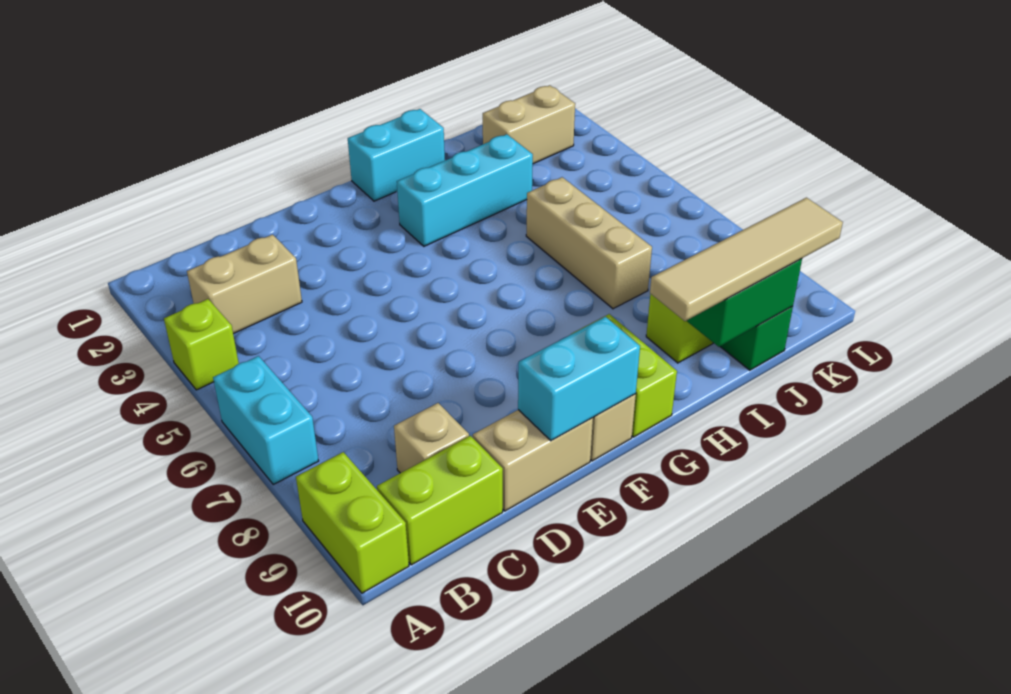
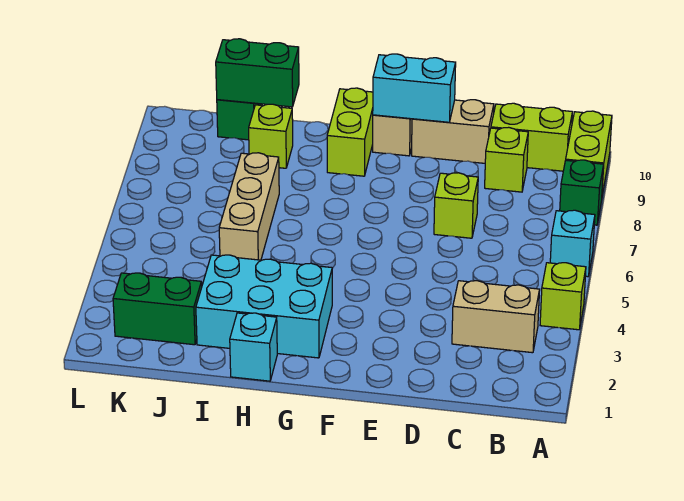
cyan 1x2 brick [213,356,318,484] -> cyan 1x1 brick [550,210,595,277]
none -> green 1x1 brick [560,160,604,225]
tan 1x1 brick [394,403,469,473] -> lime 1x1 brick [485,127,528,192]
none -> lime 1x1 brick [434,173,478,238]
cyan 1x2 brick [348,109,445,201] -> cyan 1x1 brick [230,313,277,381]
cyan 1x3 brick [397,134,533,246] -> cyan 2x3 brick [196,255,332,358]
tan 1x4 tile [650,198,843,321] -> none
tan 1x2 brick [483,85,575,164] -> green 1x2 brick [113,273,202,345]

